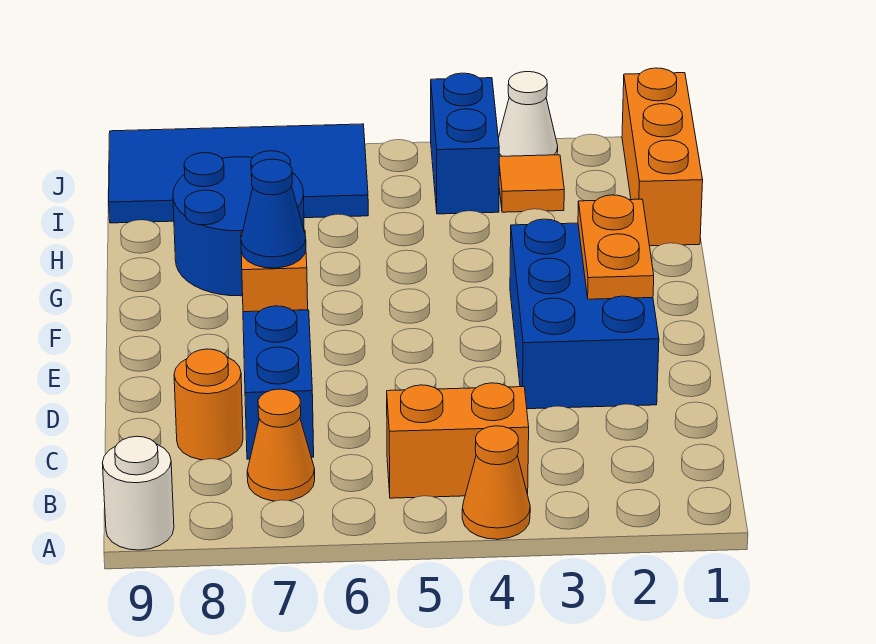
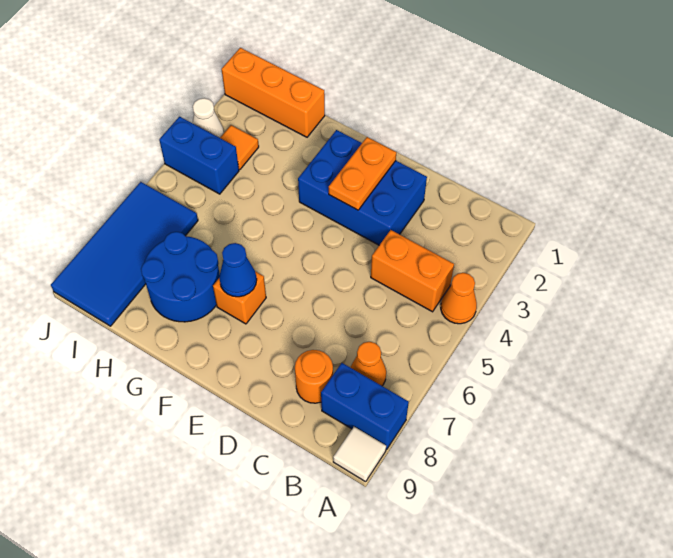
white 1x1 round brick [103,436,174,550] -> white 1x1 tile [333,427,386,482]
orange 1x2 brick [387,383,529,498] -> orange 1x2 brick turned to [371,230,454,312]
blue 1x2 brick [243,306,314,459] -> blue 1x2 brick moved to [321,363,409,449]
orange 1x2 plate [578,195,654,299] -> orange 1x2 plate turned to [329,137,396,210]

